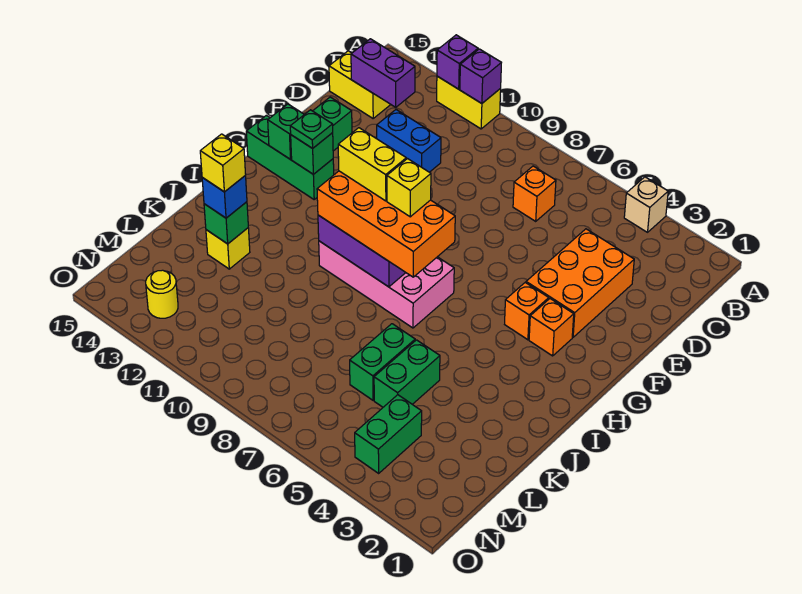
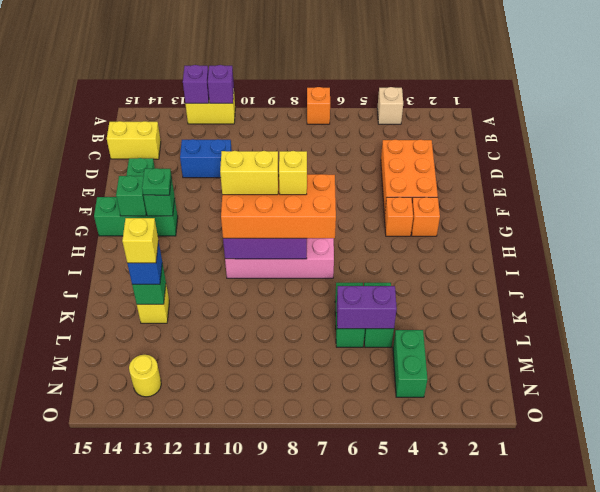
orange 1x1 brick [513,166,556,221] -> orange 1x1 brick moved to [307,87,330,124]
purple 1x2 brick [351,39,415,107] -> purple 1x2 brick moved to [337,286,397,329]

